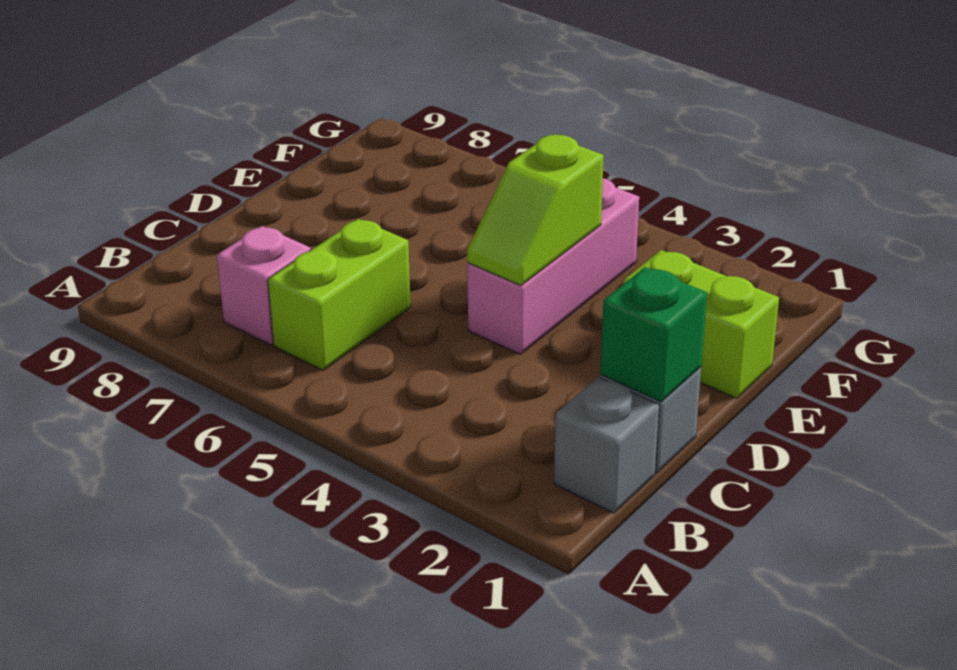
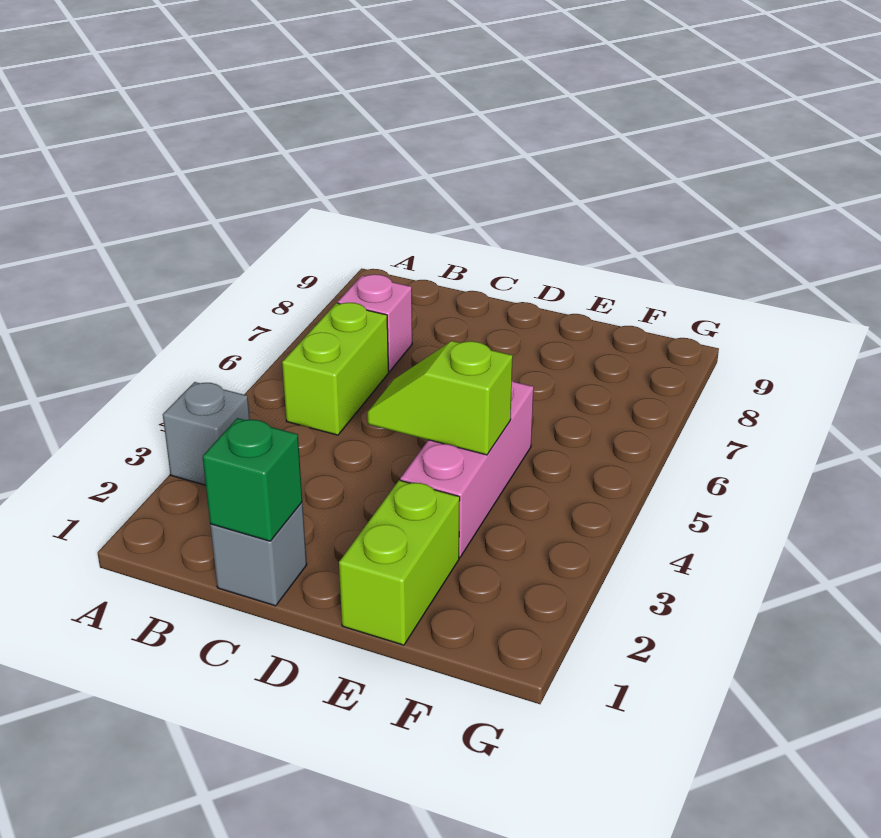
grey 1x1 brick [554,377,659,513] -> grey 1x1 brick moved to [163,382,250,485]
lime 1x2 brick [268,219,411,370] -> lime 1x2 brick turned to [282,303,389,435]
pink 1x3 brick [467,178,639,354] -> pink 1x3 brick turned to [400,381,534,557]

